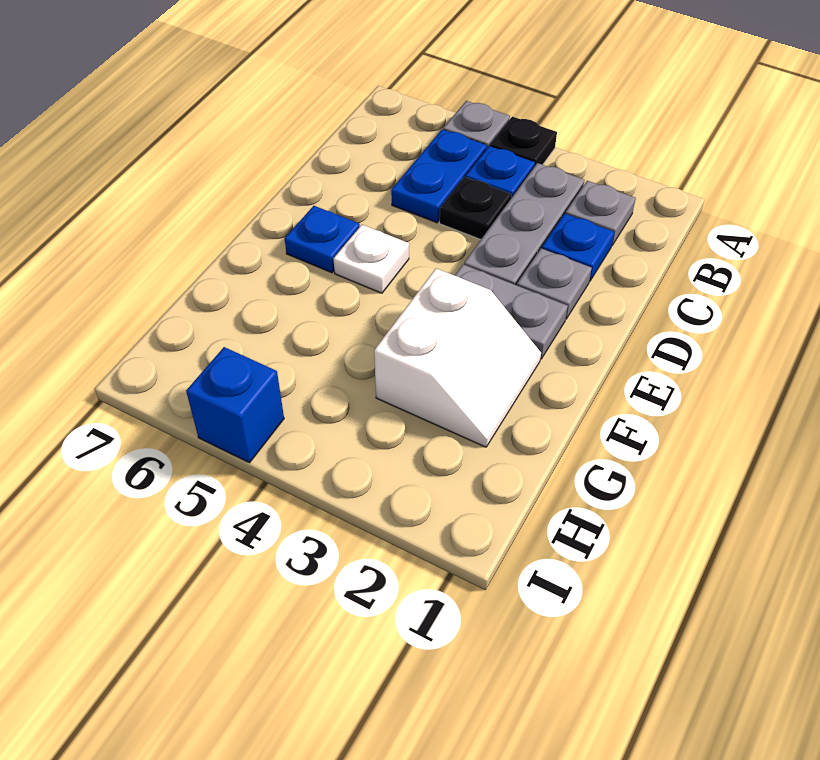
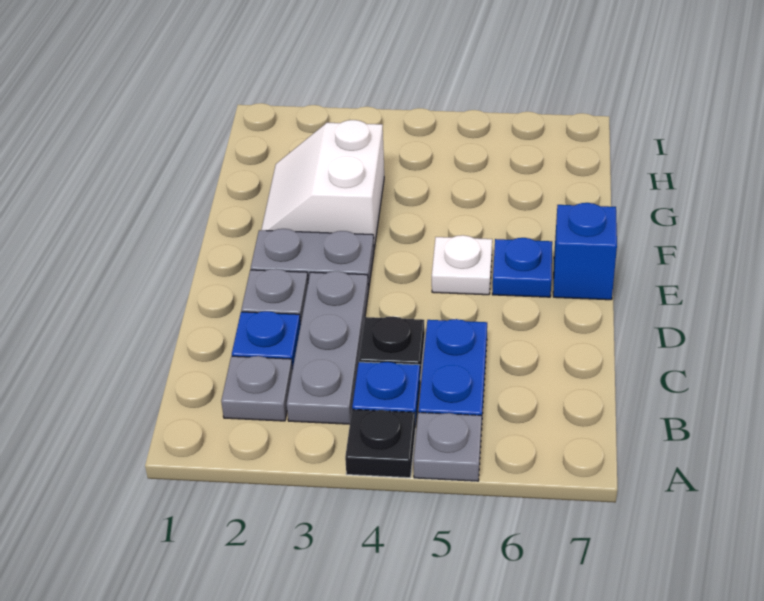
blue 1x1 brick [186,347,284,463] -> blue 1x1 brick moved to [553,203,617,300]

